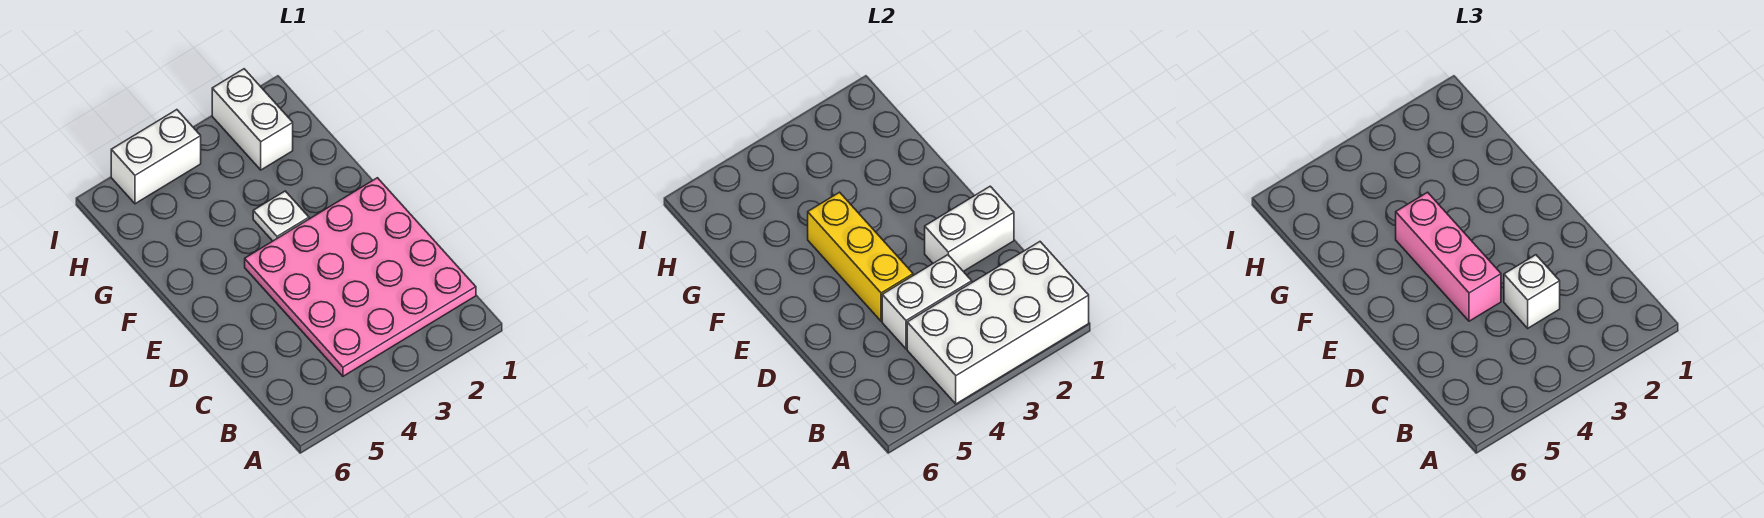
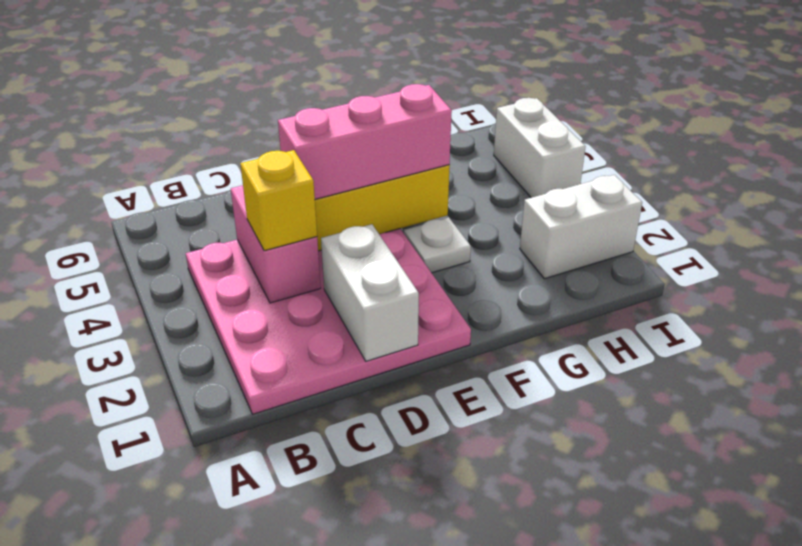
white 2x4 brick [907,242,1089,404] -> none
white 1x2 brick [882,255,972,349] -> pink 1x2 brick [231,185,321,303]
white 1x1 brick [1504,255,1560,328] -> yellow 1x1 brick [240,150,317,251]

